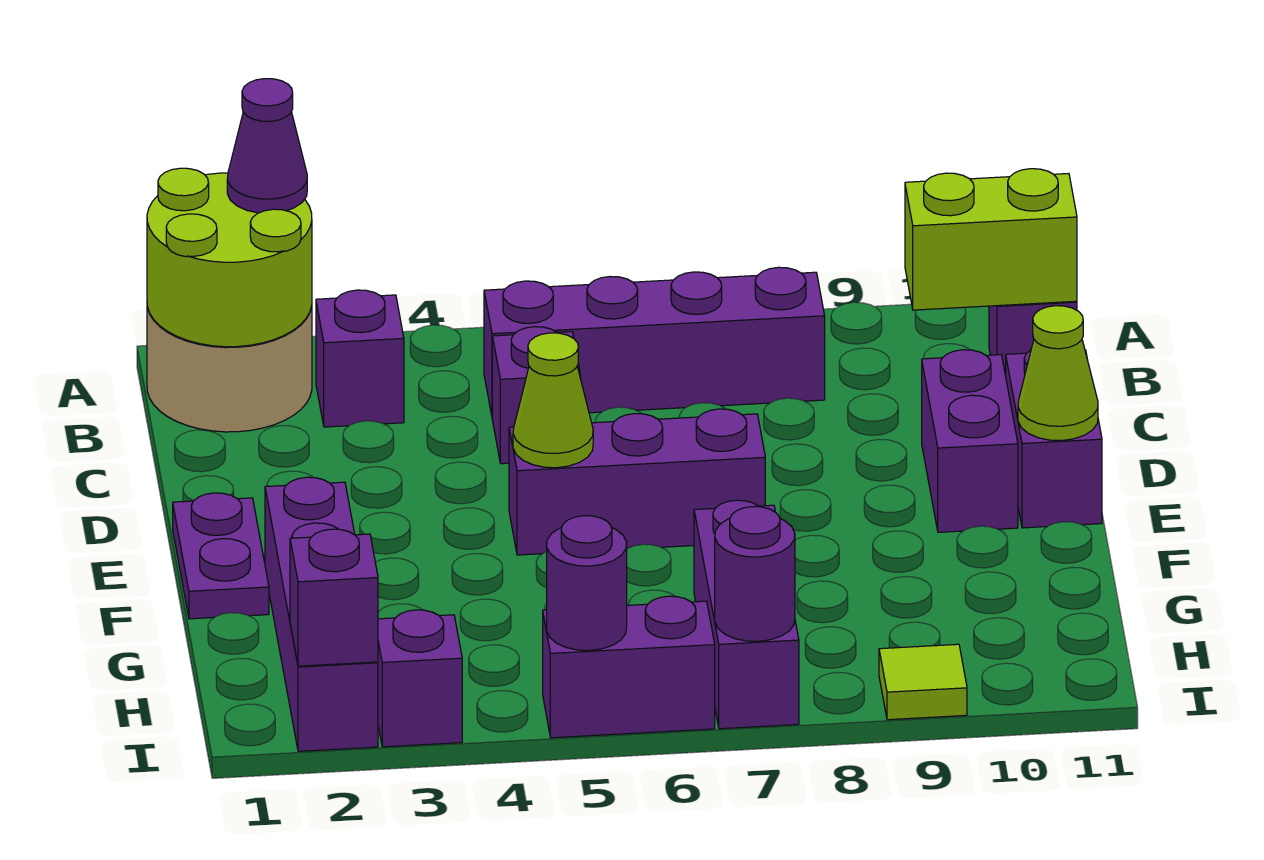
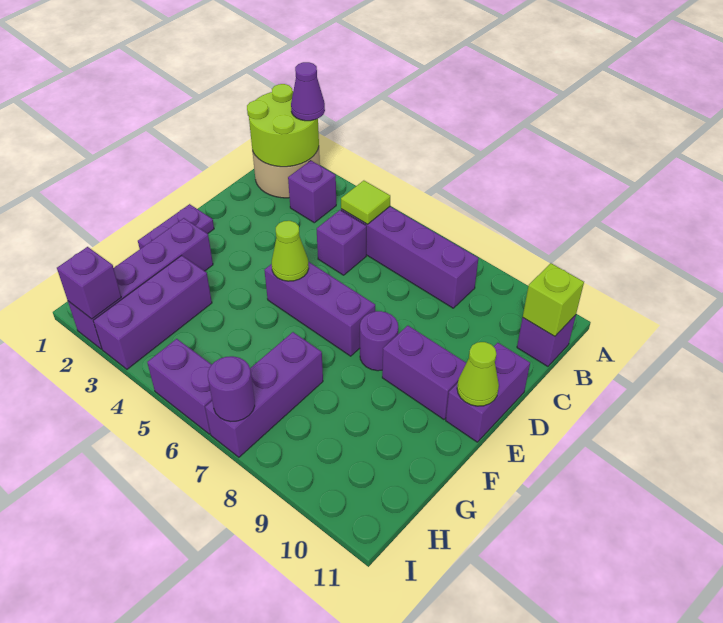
lime 1x2 brick [905,169,1077,310] -> lime 1x1 brick [523,263,584,336]
purple 1x2 brick [922,350,1018,532] -> purple 1x2 brick turned to [382,326,466,419]
purple 1x1 brick [378,610,462,747] -> purple 1x3 brick [93,255,212,369]
purple 1x1 round brick [547,516,627,650] -> purple 1x1 round brick moved to [360,311,398,371]
lime 1x1 tile [879,644,967,720] -> lime 1x1 tile moved to [341,181,390,224]

